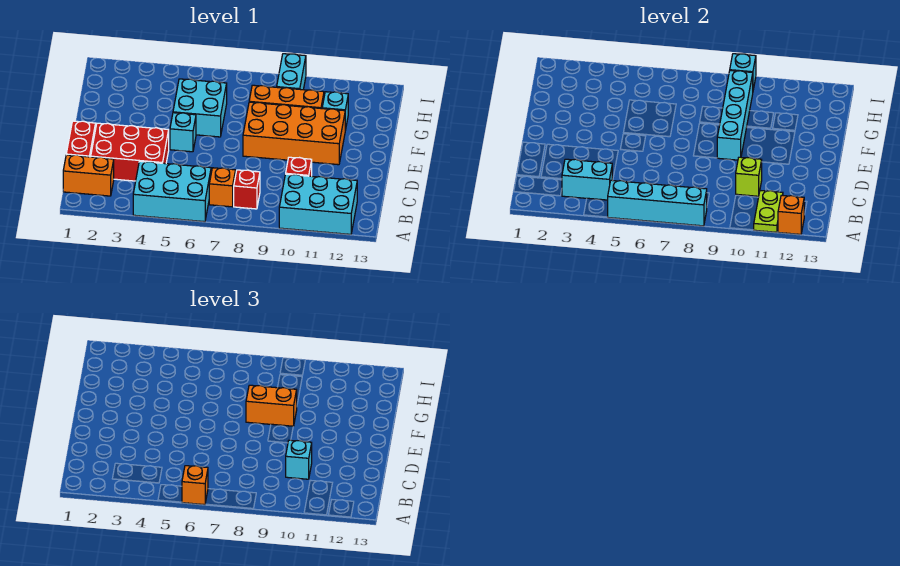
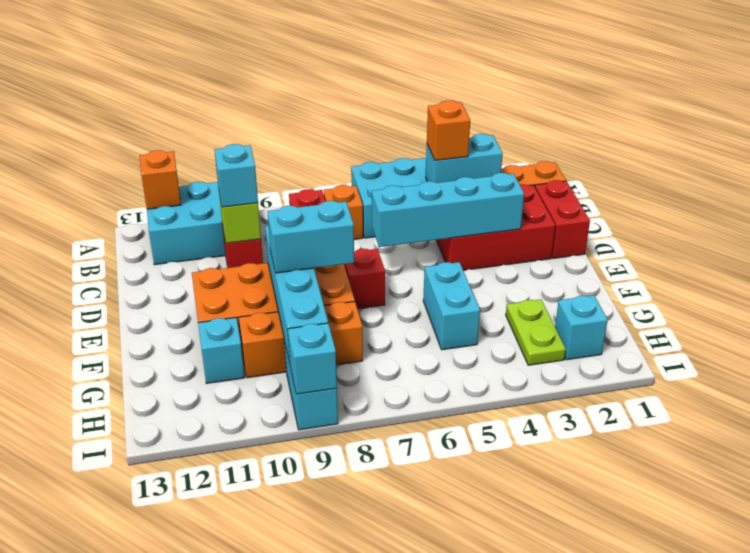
cyan 1x4 brick [608,180,707,226] -> cyan 1x4 brick moved to [372,173,524,247]
orange 1x1 brick [182,466,208,505] -> orange 1x1 brick moved to [427,101,470,160]
lime 1x2 plate [754,190,783,232] -> lime 1x2 plate moved to [506,299,566,365]
cyan 1x1 brick [170,113,196,152] -> cyan 1x1 brick moved to [555,295,608,360]
none -> red 1x1 brick [344,249,385,309]
cyan 2x2 brick [173,79,227,137] -> cyan 1x2 brick [423,262,480,350]
orange 1x2 brick [246,385,297,426] -> cyan 1x2 brick [267,201,354,273]

